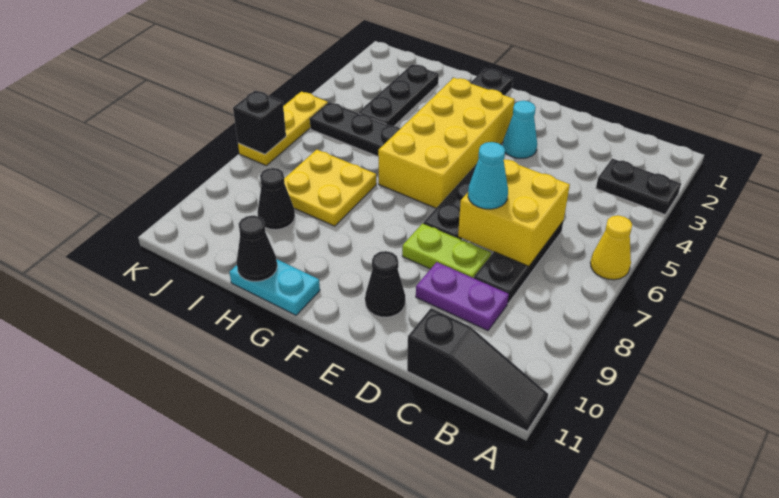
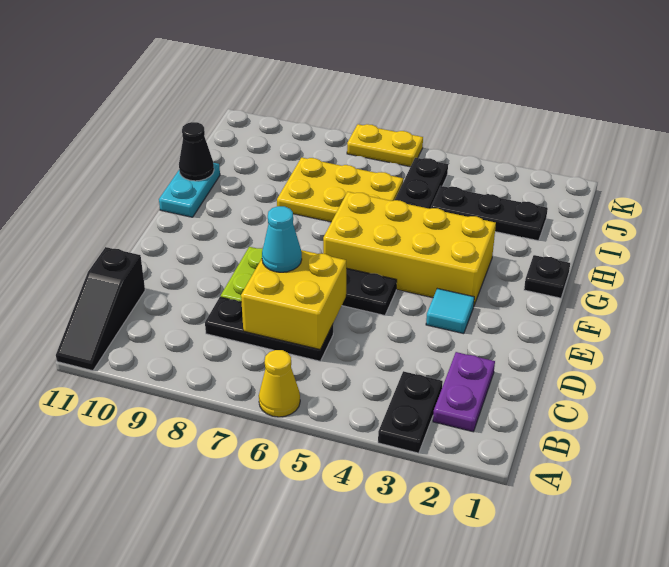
purple 1x2 plate [416,262,509,331] -> purple 1x2 plate moved to [433,352,495,432]
cyan 1x1 cone [503,101,537,158] -> cyan 1x1 tile [426,289,474,334]
black 1x1 cone [365,251,405,317] -> none
yellow 2x2 plate [284,150,376,226] -> yellow 2x3 plate [277,158,403,222]
black 1x1 cone [258,168,295,230] -> none
yellow 1x3 plate [238,92,328,165] -> yellow 1x2 plate [347,124,423,167]
black 1x1 brick [233,91,286,154] -> none

